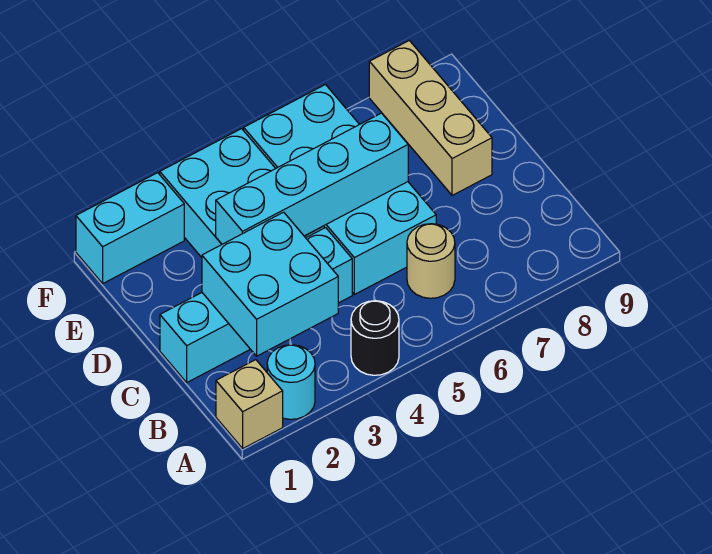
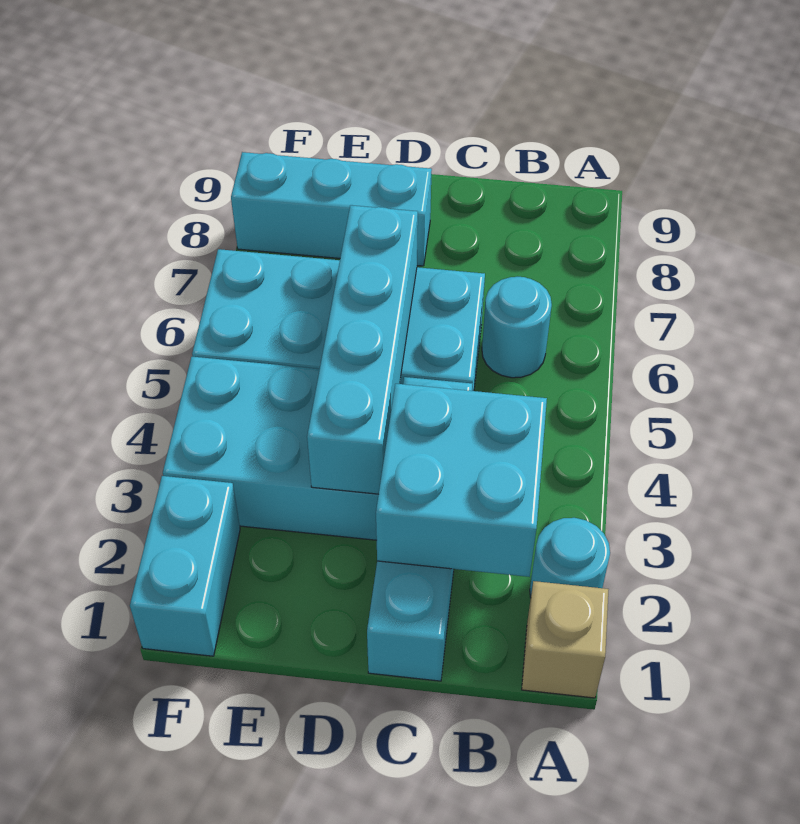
black 1x1 round brick [351,301,399,375] -> none
tan 1x1 round brick [407,224,455,298] -> cyan 1x1 round brick [482,277,552,378]
tan 1x3 brick [369,41,492,195] -> cyan 1x3 brick [231,152,432,266]

